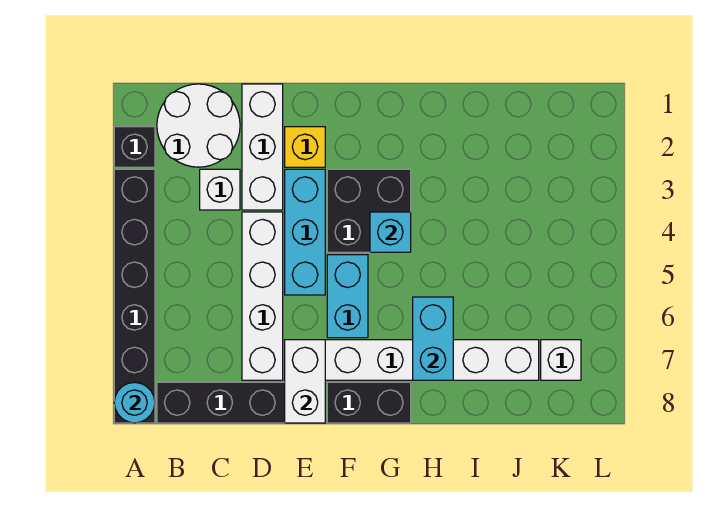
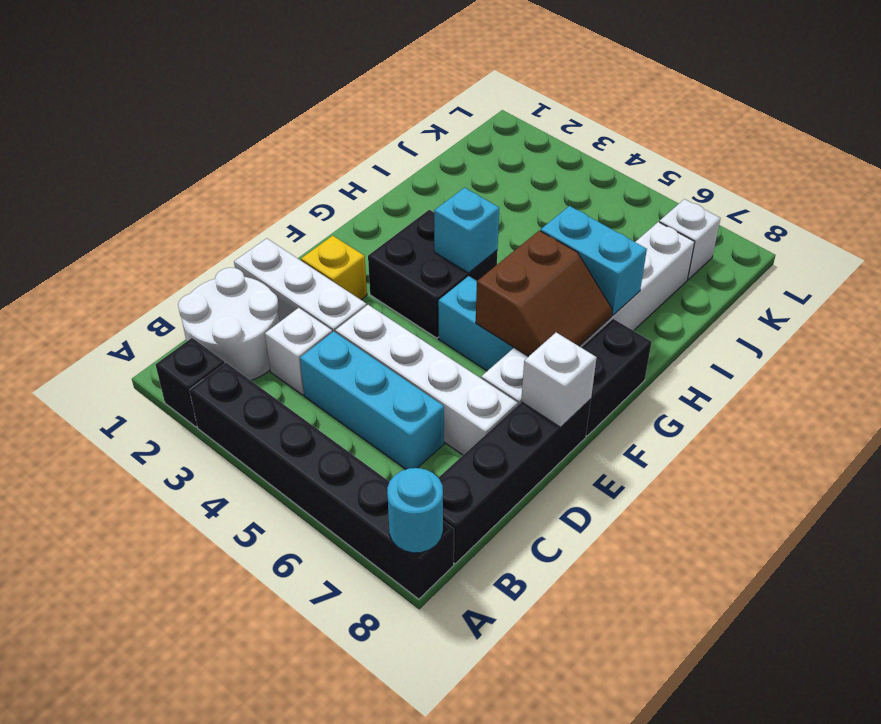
cyan 1x3 brick [285,169,325,295] -> cyan 1x3 brick moved to [300,331,444,469]
white 1x2 brick [285,340,325,423] -> white 1x1 brick [521,332,597,427]
none -> brown 2x2 slope [476,231,612,357]

